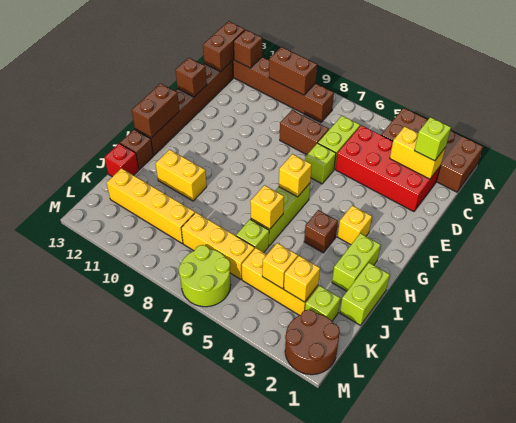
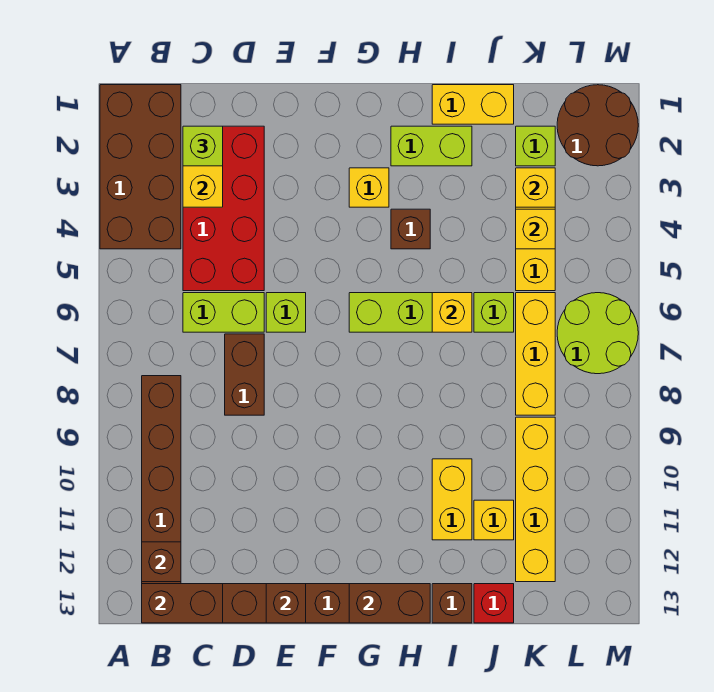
brown 1x2 brick [269,47,317,95] -> none
yellow 1x1 brick [279,154,312,197] -> yellow 1x1 brick moved to [474,500,514,540]
lime 1x2 brick [340,263,390,325] -> yellow 1x2 brick [432,85,514,124]

